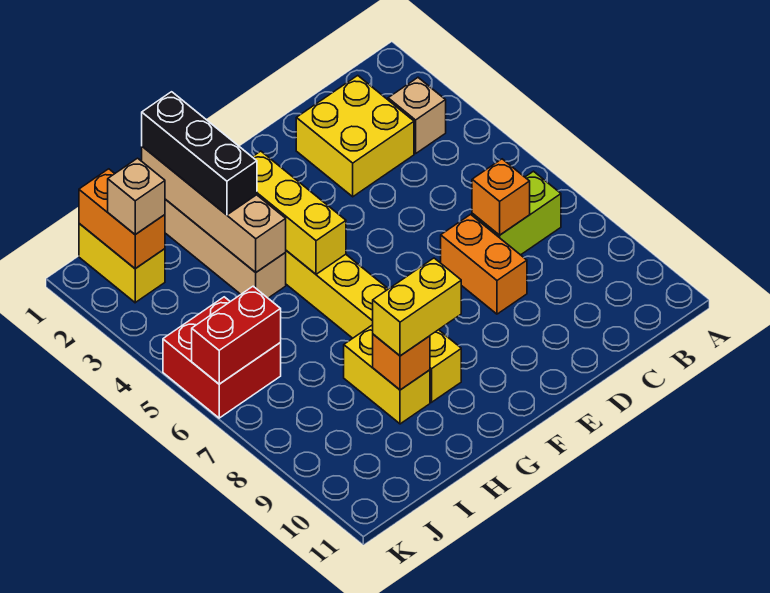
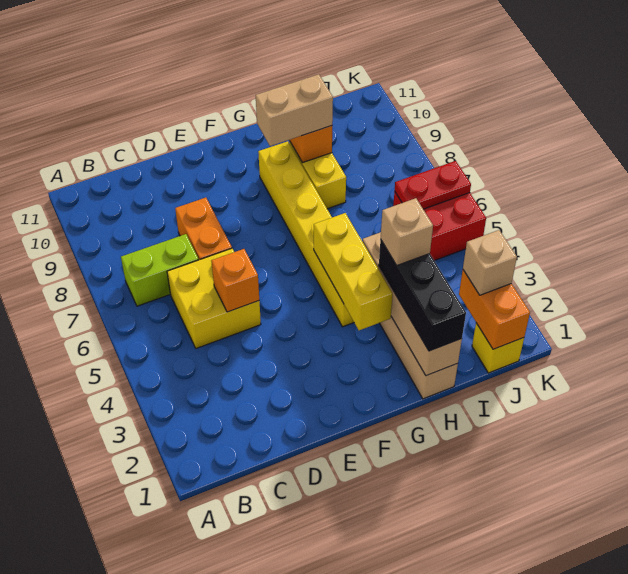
tan 1x1 brick [388,78,446,154] -> tan 1x1 brick moved to [381,198,433,265]
yellow 2x2 brick [296,76,414,197] -> yellow 2x2 brick moved to [167,249,261,348]
orange 1x1 brick [472,159,530,235] -> orange 1x1 brick moved to [211,249,259,312]
yellow 1x2 brick [373,258,461,356] -> tan 1x2 brick [256,74,333,146]
yellow 1x2 brick [79,224,165,303] -> yellow 1x1 brick [472,323,524,373]
red 1x2 brick [192,286,281,384] -> red 1x2 plate [395,161,471,209]

